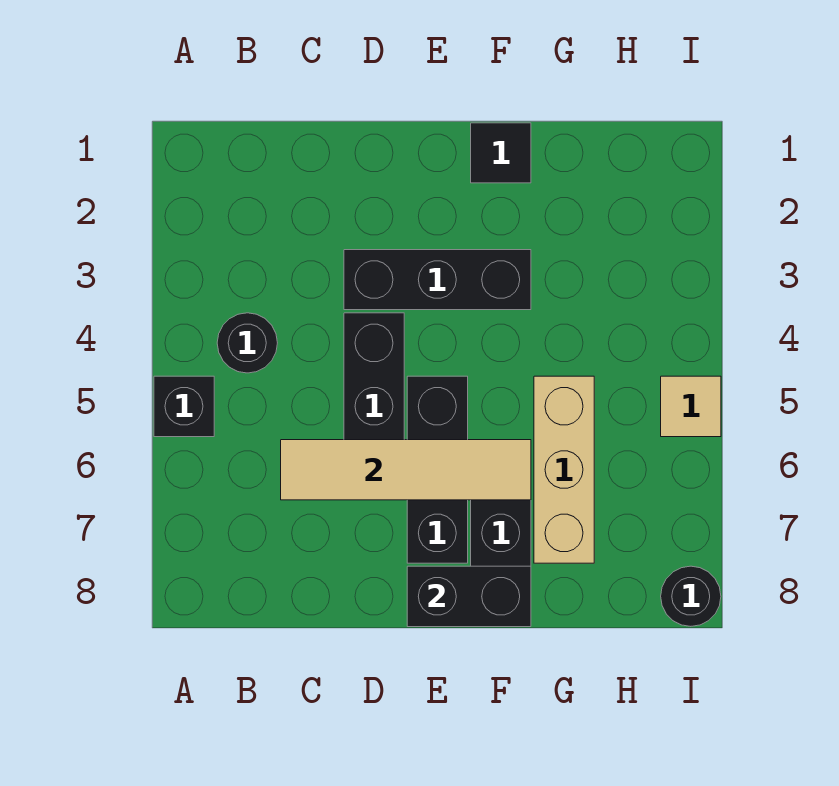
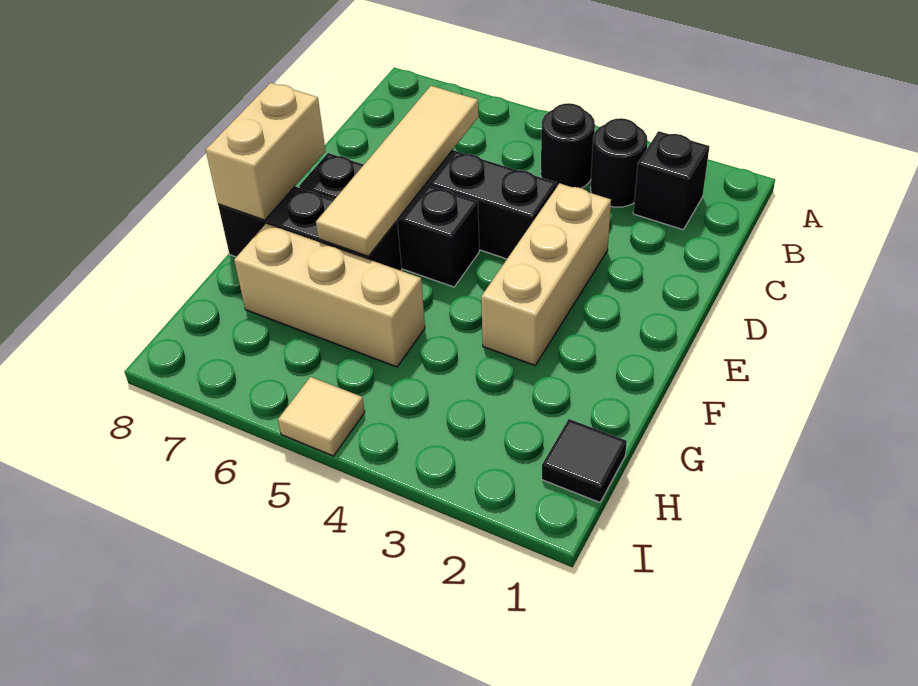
black 1x1 brick [154,376,214,437] -> black 1x1 brick moved to [633,131,710,230]
black 1x3 brick [344,250,531,310] -> tan 1x3 brick [481,183,611,365]
black 1x2 brick [407,566,531,627] -> tan 1x2 brick [206,83,326,220]
black 1x1 tile [471,123,531,183] -> black 1x1 tile moved to [542,419,627,502]
black 1x1 round brick [661,566,721,626] -> black 1x1 round brick moved to [590,118,648,207]

